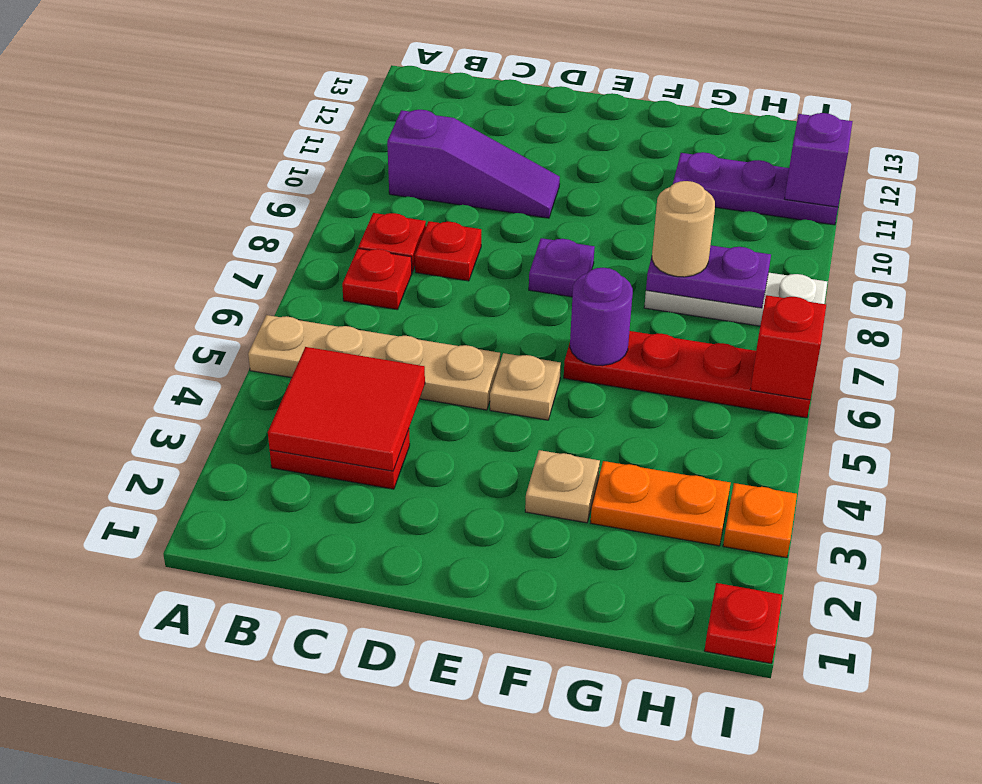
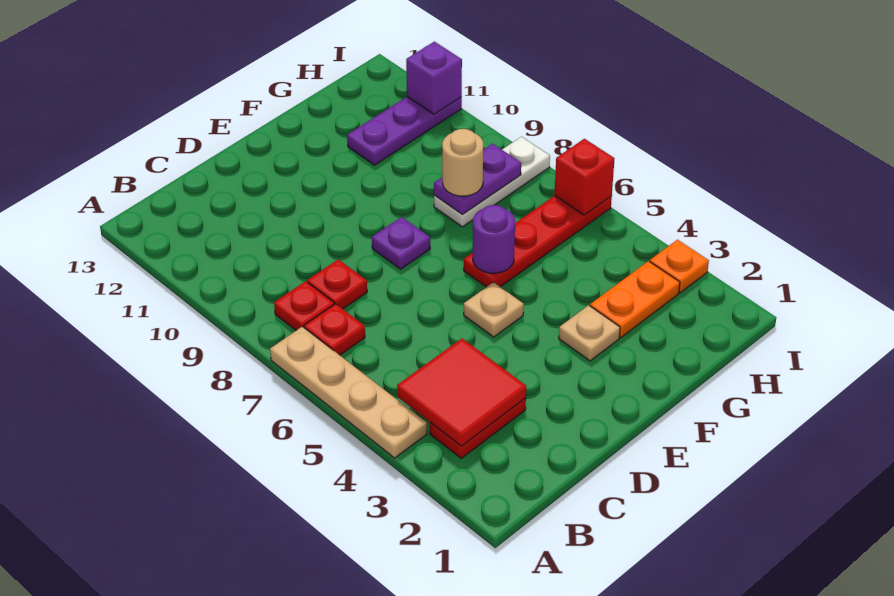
tan 1x4 plate [248,315,500,410] -> tan 1x4 plate turned to [270,327,427,458]
purple 1x3 slope [387,110,560,218] -> none
red 1x1 plate [704,583,782,664] -> none

